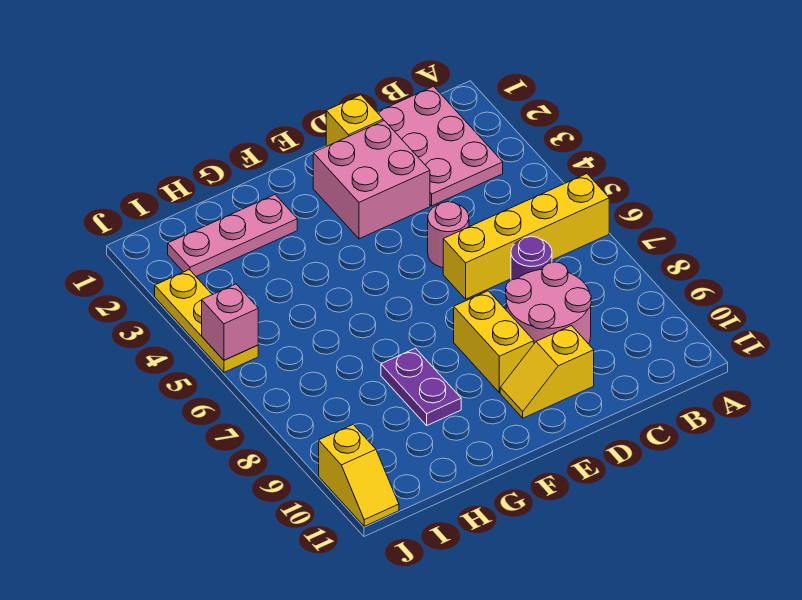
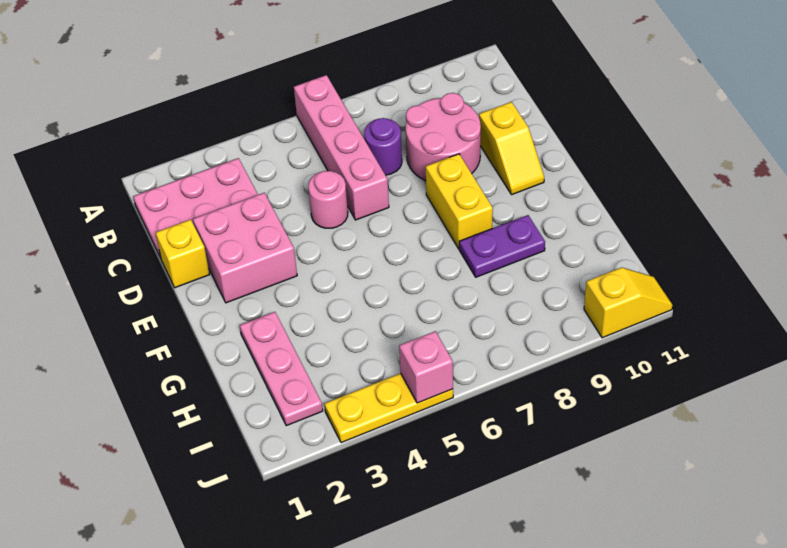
yellow 1x4 brick [443,174,609,299] -> pink 1x4 brick [294,75,389,220]
yellow 1x2 brick [454,291,534,393] -> yellow 1x2 brick turned to [426,154,493,249]

